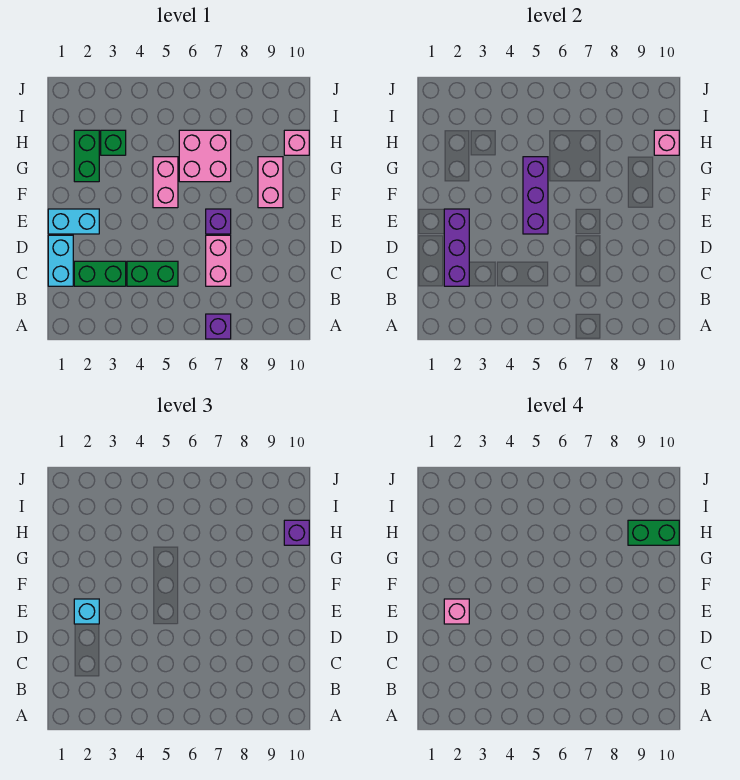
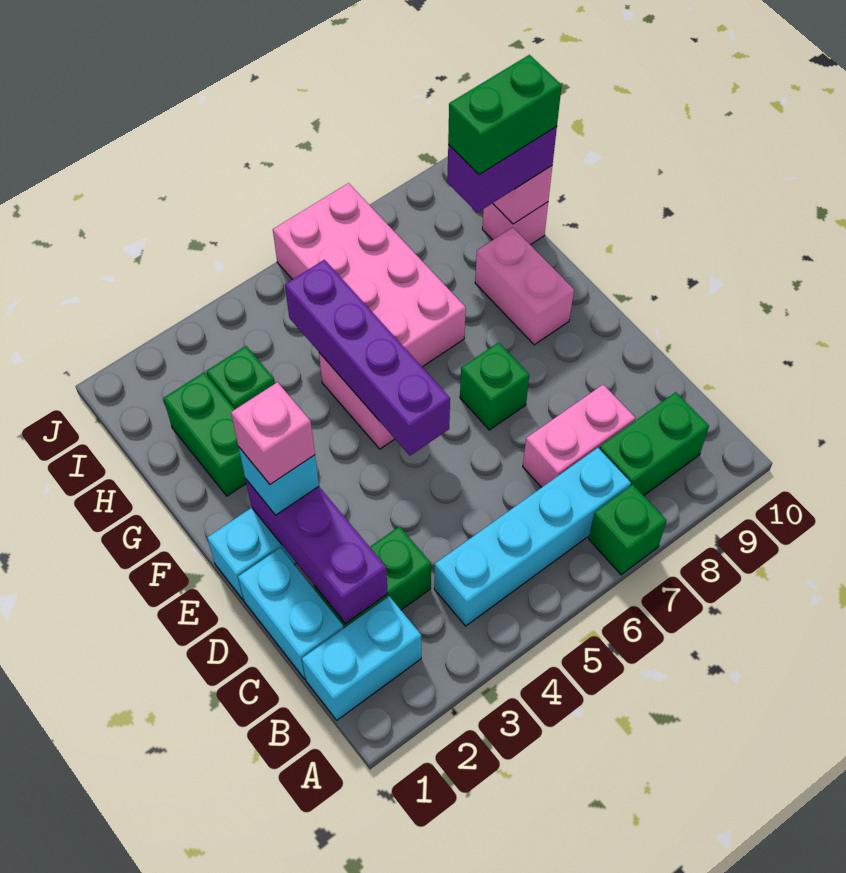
purple 1x1 brick [206,314,231,339] -> green 1x1 brick [589,485,667,575]
none -> cyan 1x2 brick [302,596,421,720]
none -> cyan 1x4 brick [434,448,631,626]
green 1x2 brick [127,261,178,286] -> green 1x2 brick moved to [599,392,709,496]
pink 1x2 brick [206,235,231,286] -> pink 1x2 brick turned to [523,385,635,488]
purple 1x3 brick [523,157,548,234] -> purple 1x4 brick [285,260,450,456]
purple 1x1 brick [206,209,231,234] -> green 1x1 brick [460,342,529,430]
pink 2x2 brick [179,130,231,182] -> pink 2x4 brick [273,183,466,367]
purple 1x1 brick [284,520,309,545] -> purple 1x2 brick [447,127,557,213]

